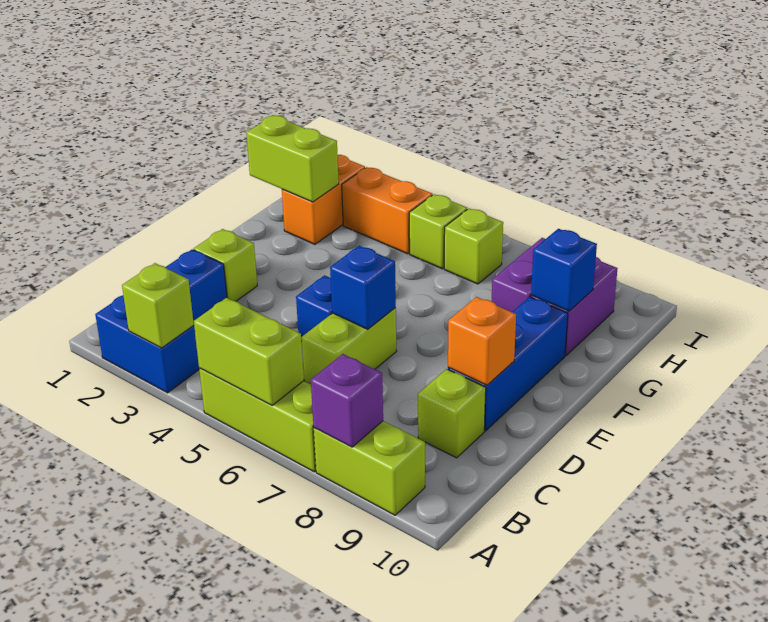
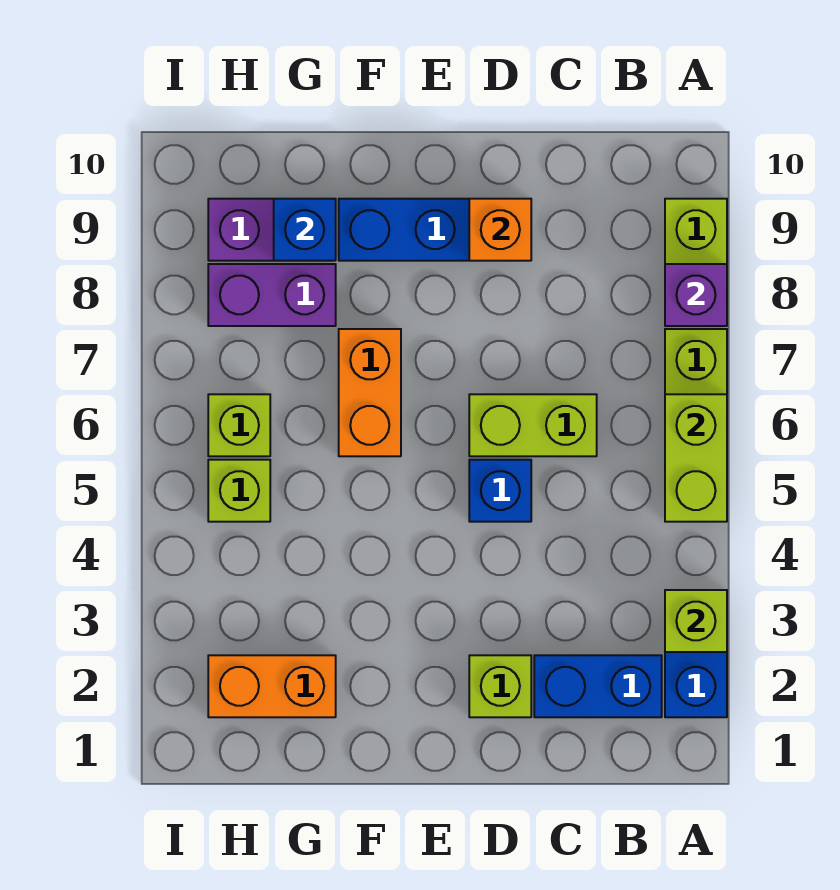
lime 1x1 brick [418,369,486,458] -> none
blue 1x1 brick [330,246,396,329] -> none
lime 1x2 brick [246,116,339,202] -> none
orange 1x2 brick [342,167,432,254] -> orange 1x2 brick moved to [339,329,401,456]

